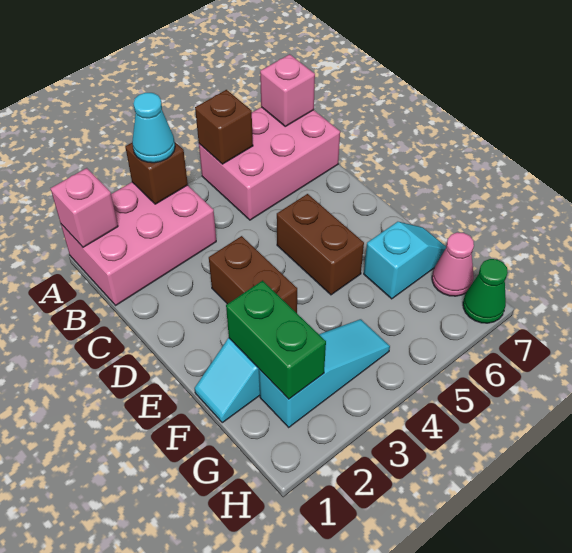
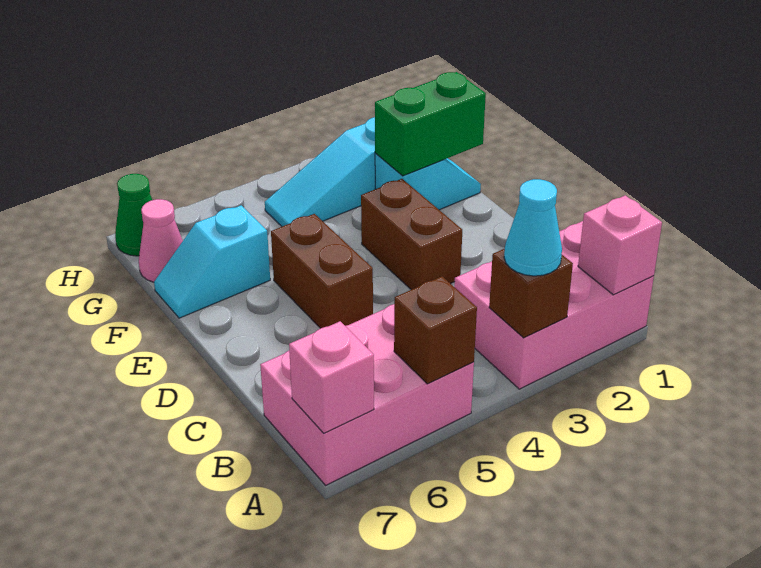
green 1x2 brick [226,281,326,399] -> green 1x2 brick turned to [375,72,486,176]

